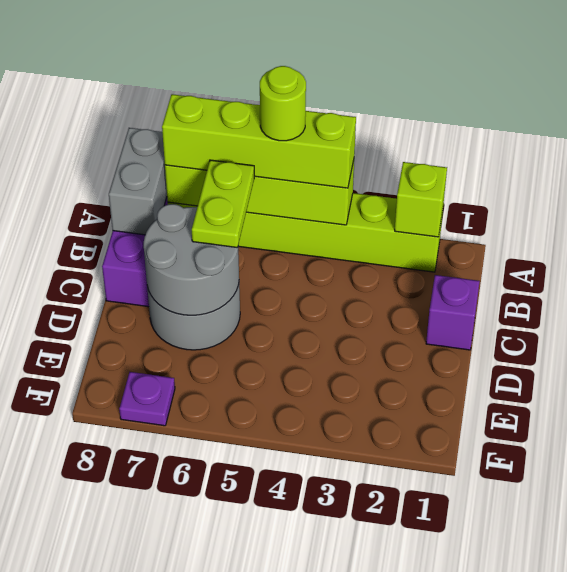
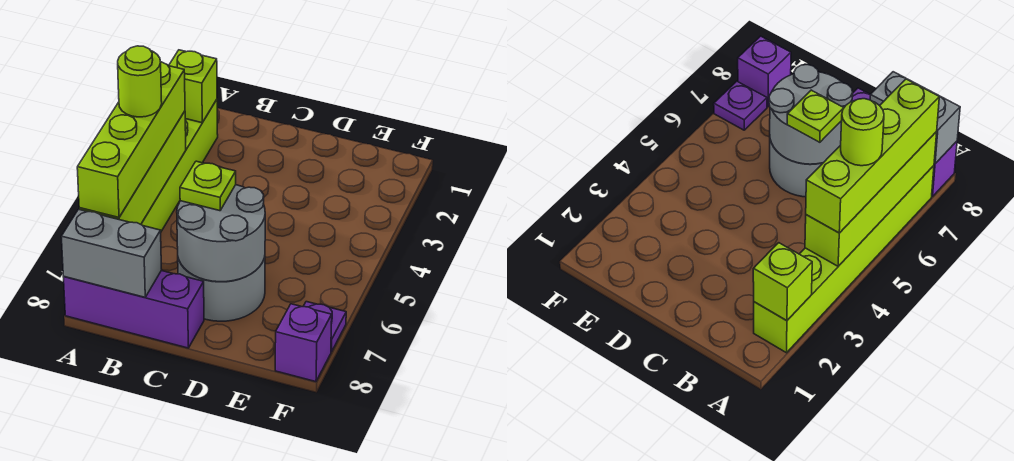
lime 1x2 plate [192,160,255,248] -> lime 1x1 plate [180,161,236,211]
purple 1x1 brick [426,275,480,350] -> purple 1x1 brick moved to [275,304,332,382]

